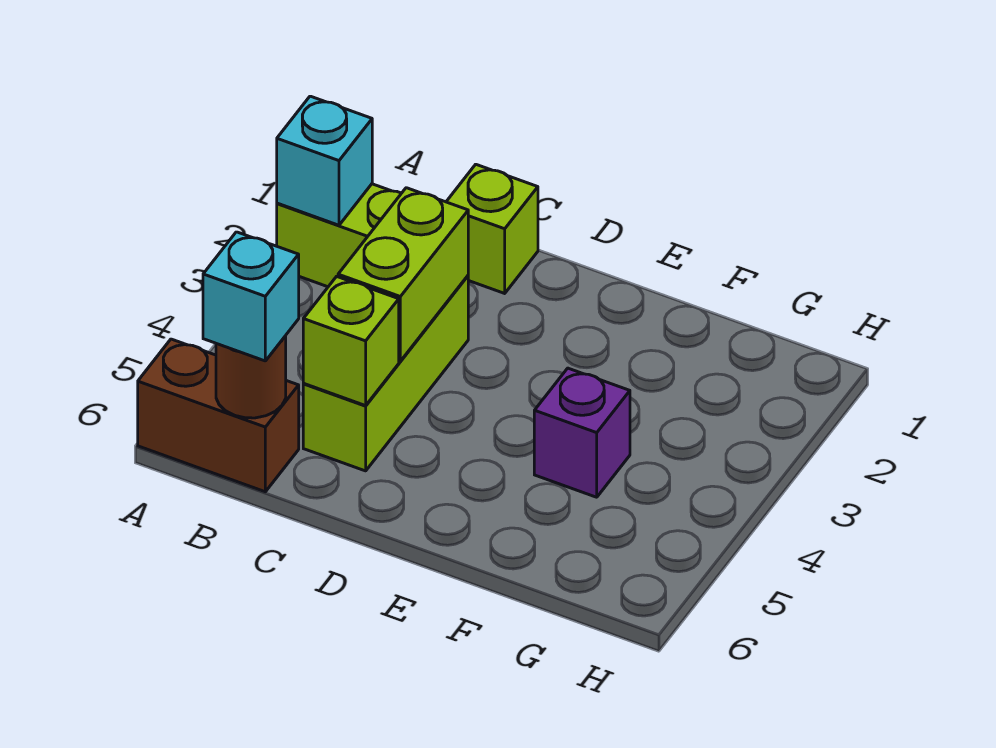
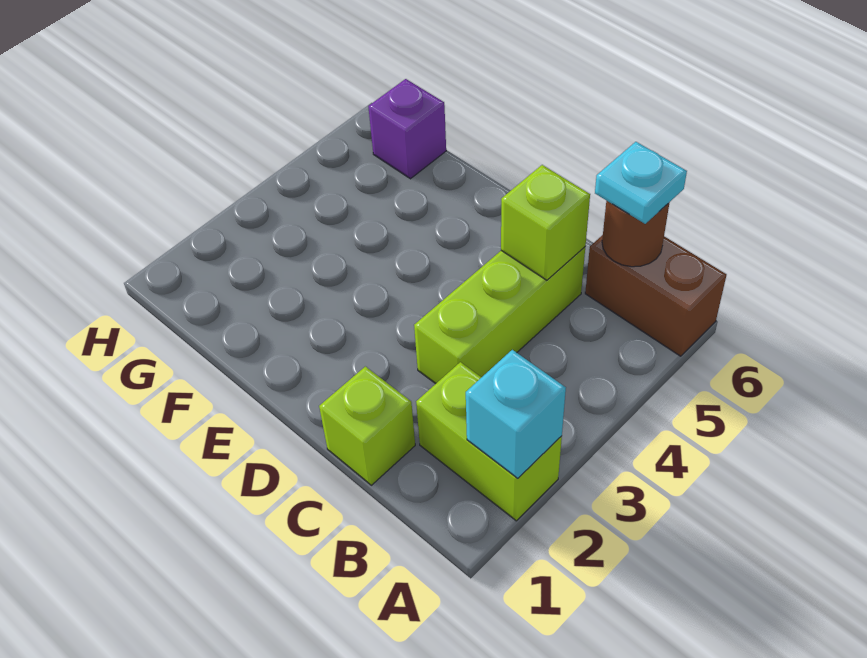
cyan 1x1 brick [203,232,299,361] -> cyan 1x1 plate [595,142,687,224]
lime 1x2 brick [338,188,468,361] -> none
purple 1x1 brick [534,368,630,497] -> purple 1x1 brick moved to [368,79,446,179]

